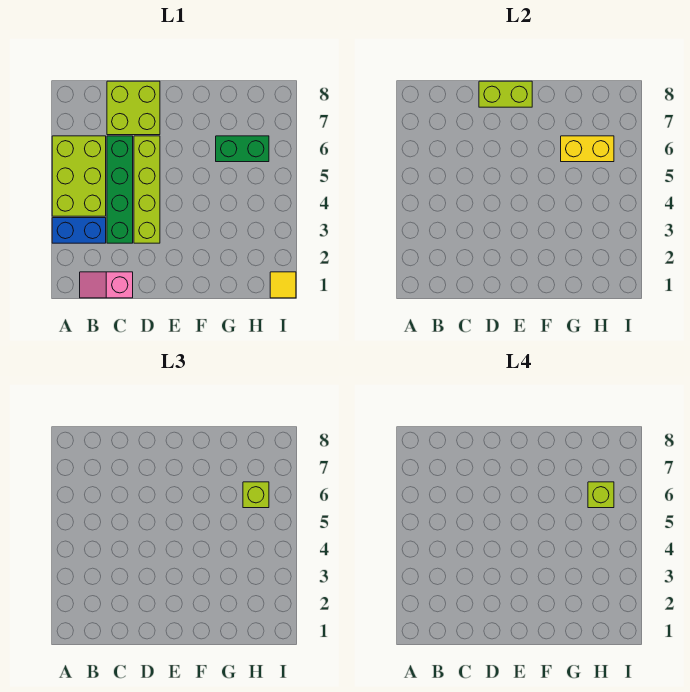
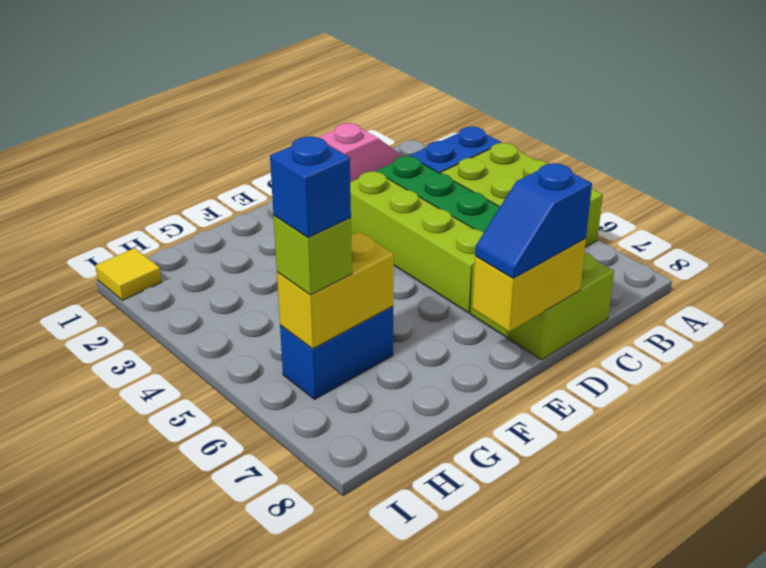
lime 1x2 brick [479,81,532,107] -> yellow 1x2 brick [472,238,586,332]
none -> blue 1x2 slope [475,163,592,278]
green 1x2 brick [216,136,269,162] -> blue 1x2 brick [280,306,393,399]
lime 1x1 brick [588,482,614,508] -> blue 1x1 brick [270,137,351,238]

